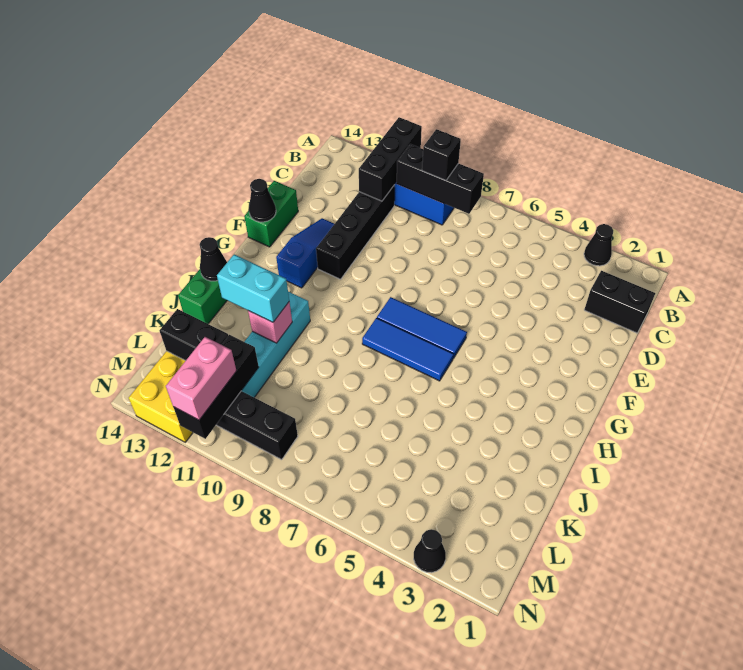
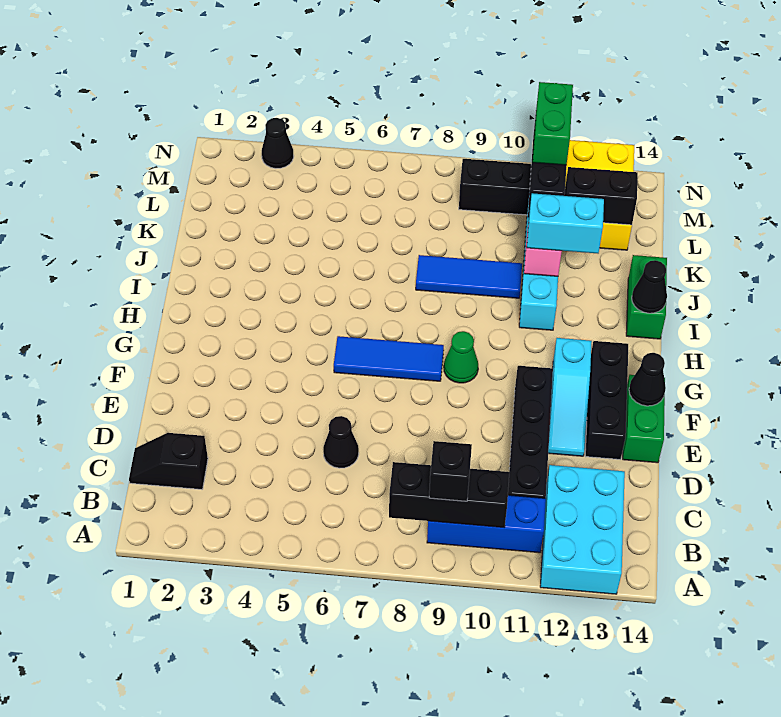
black 1x1 cone [584,224,613,266] -> black 1x1 cone moved to [323,416,359,468]
black 1x3 brick [359,117,422,201] -> black 1x3 brick moved to [585,341,628,460]
none -> cyan 2x3 brick [540,465,625,594]
black 1x2 brick [584,271,655,333] -> black 1x2 slope [129,433,208,489]
blue 1x3 slope [276,218,334,288] -> cyan 1x3 slope [548,338,592,456]
none -> green 1x1 cone [444,331,478,383]
blue 1x3 tile [362,318,453,381] -> blue 1x3 tile moved to [416,255,522,298]
pink 1x2 brick [166,337,236,420] -> green 1x2 brick [533,82,573,165]

